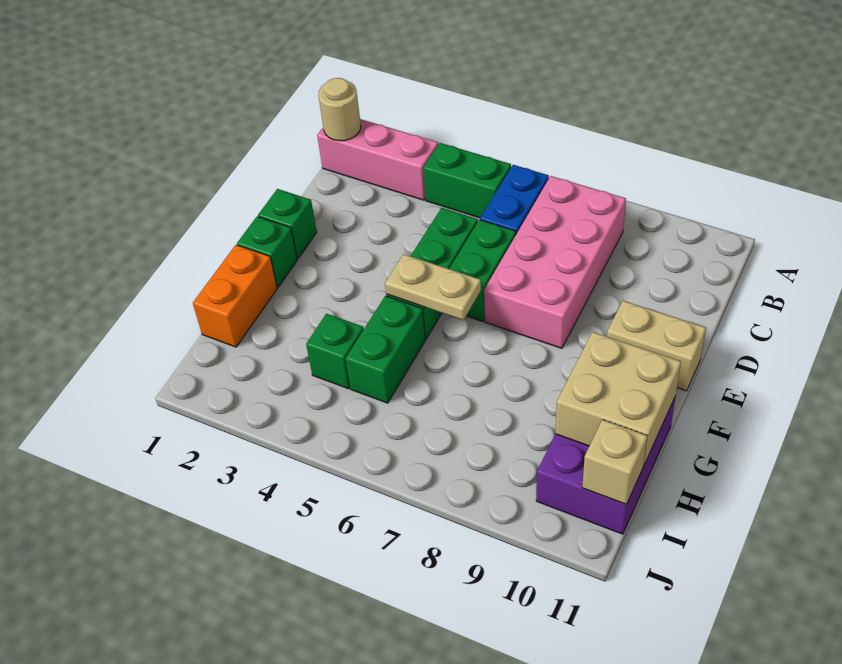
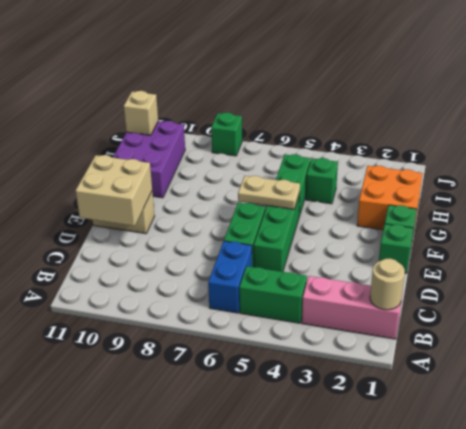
pink 2x4 brick [484,176,626,348] -> none
orange 1x2 brick [193,245,277,347] -> orange 2x2 brick [357,166,423,230]
tan 2x2 brick [555,332,681,466] -> tan 2x2 brick moved to [76,155,152,226]
none -> green 1x1 brick [211,113,242,156]

